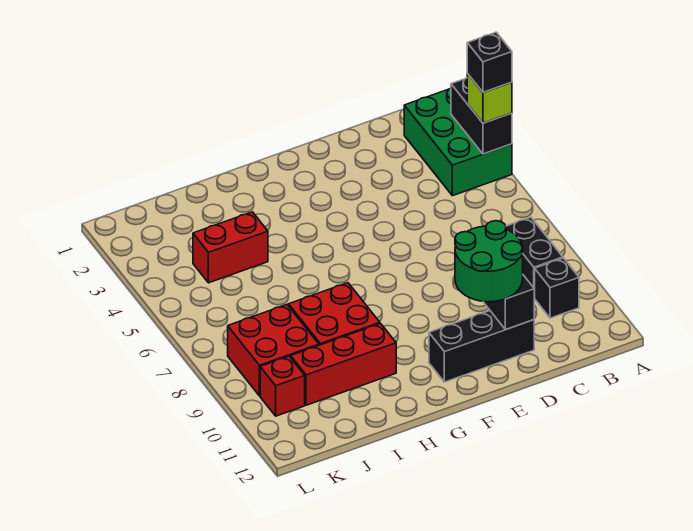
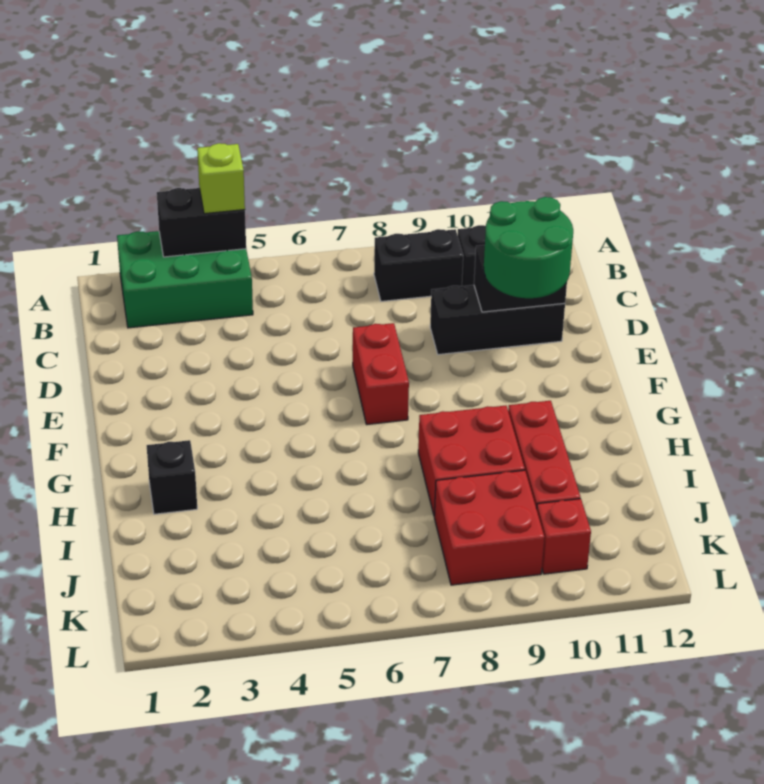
black 1x1 brick [467,32,512,92] -> black 1x1 brick moved to [147,440,197,514]
black 1x3 brick [429,311,534,382] -> black 1x3 brick turned to [430,285,565,355]
red 1x2 brick [193,212,268,283] -> red 1x2 brick moved to [353,323,409,424]

